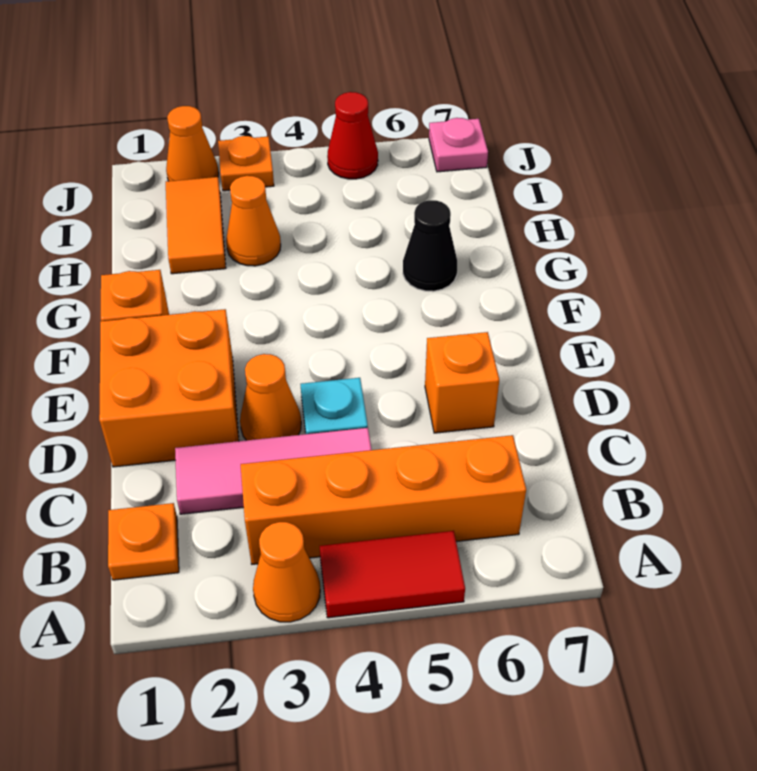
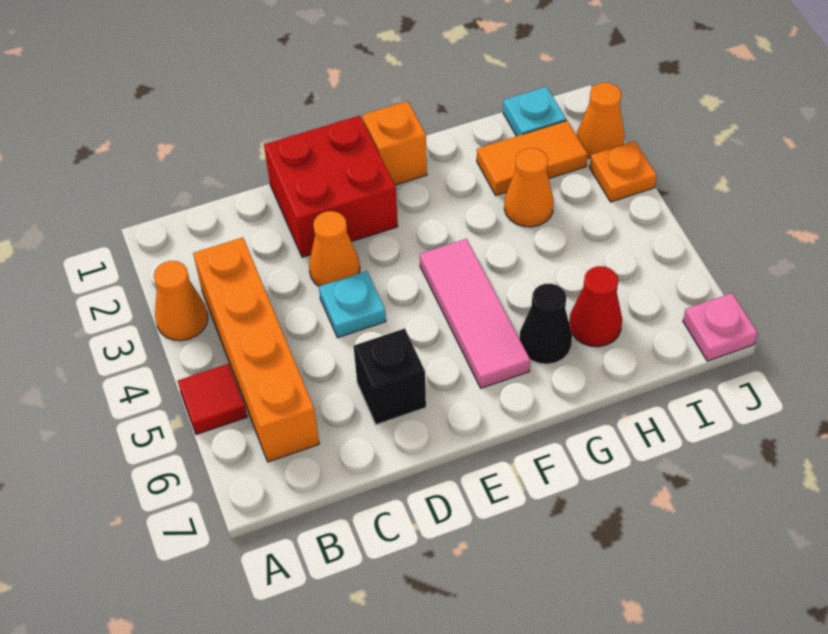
red 1x2 tile [320,531,465,618] -> red 1x1 tile [178,364,247,435]
orange 1x1 plate [108,503,179,580] -> none
pink 1x3 tile [175,428,371,514] -> pink 1x3 tile moved to [420,239,530,388]
orange 2x2 brick [99,309,239,467] -> red 2x2 brick [264,116,398,257]
orange 1x1 brick [425,332,499,433] -> black 1x1 brick [354,329,426,425]
none -> cyan 1x1 plate [503,87,566,136]
red 1x1 cone [327,92,378,179] -> red 1x1 cone moved to [569,266,622,347]

